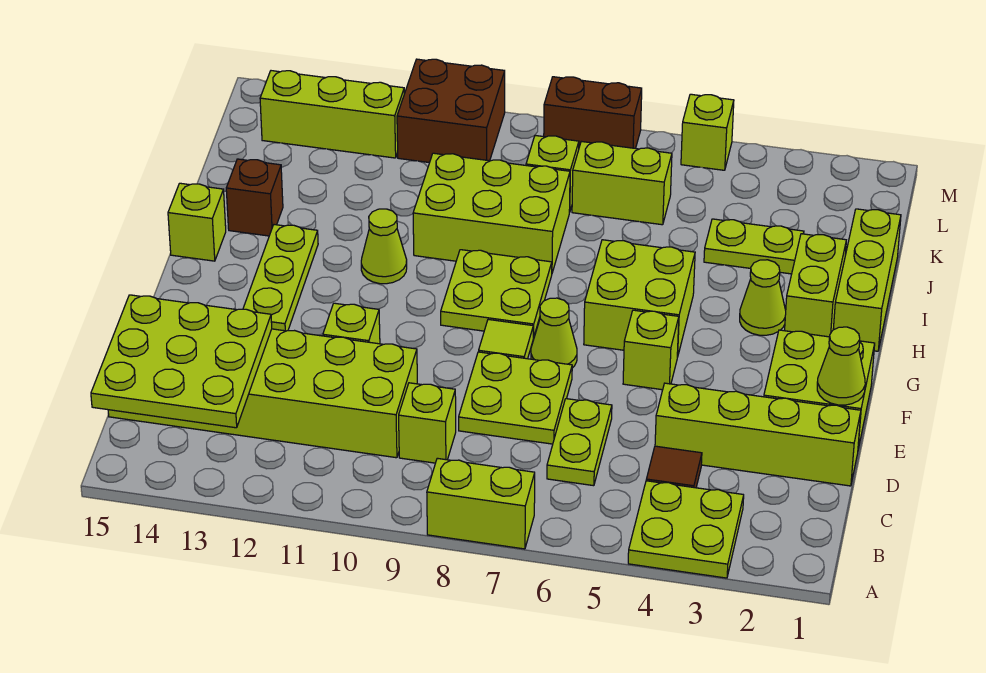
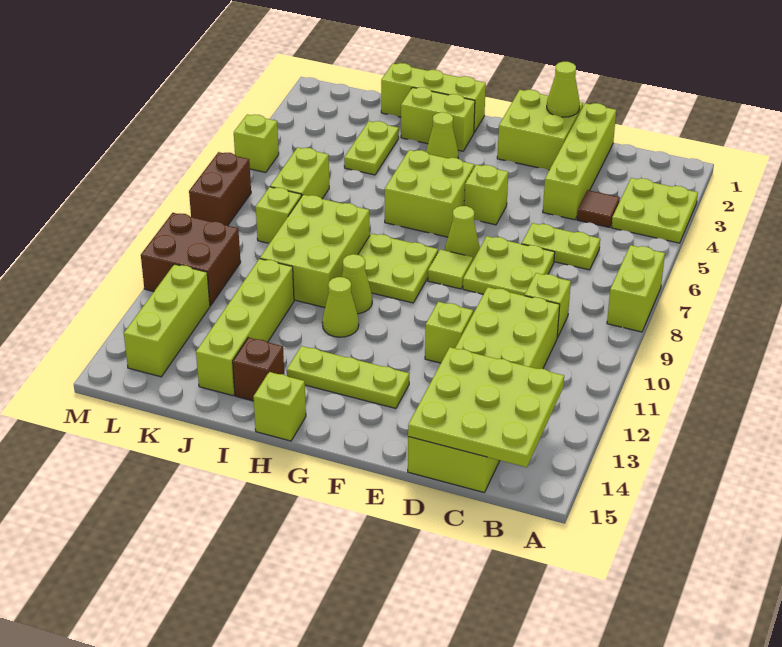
none -> lime 1x1 cone [341,254,372,314]
none -> lime 1x4 brick [196,259,294,396]

